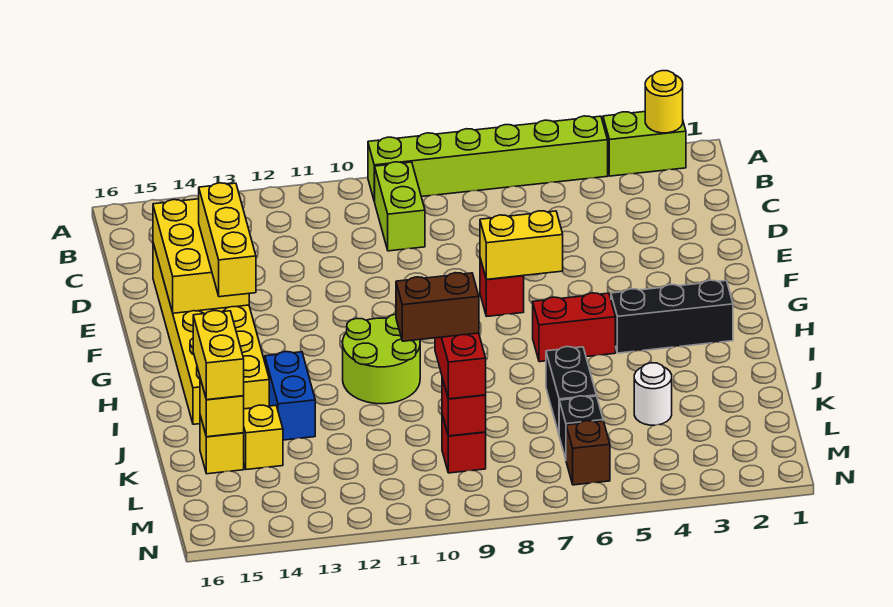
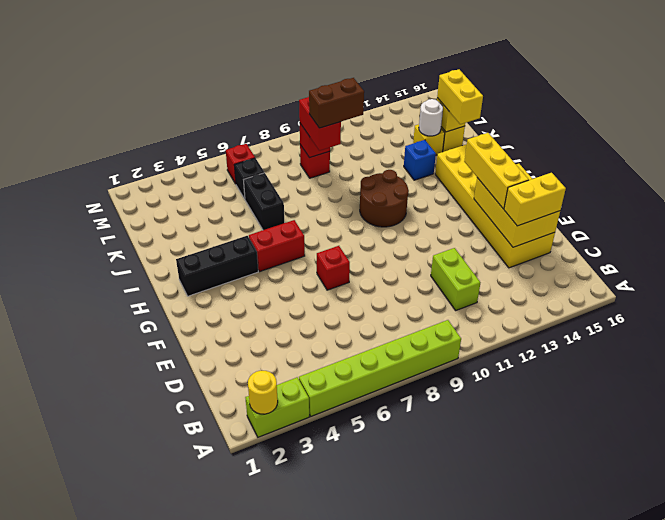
lime 1x2 brick [374,162,425,251] -> lime 1x2 brick moved to [431,248,480,310]
yellow 1x2 brick [480,211,563,279] -> yellow 1x2 brick moved to [504,173,566,226]
lime 2x2 round brick [343,314,420,404] -> brown 2x2 round brick [360,170,409,227]
blue 1x2 brick [265,352,315,440] -> blue 1x1 brick [404,140,436,180]
white 1x1 round brick [634,363,672,425] -> white 1x1 round brick moved to [419,99,443,136]
brown 1x1 brick [566,421,610,485] -> red 1x1 brick [226,144,255,184]

